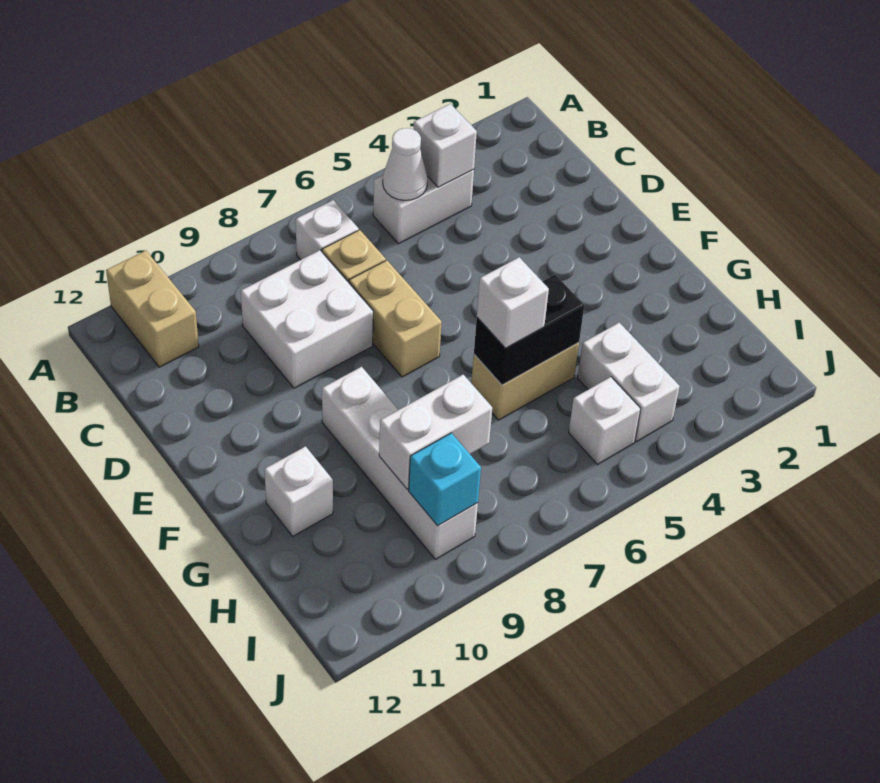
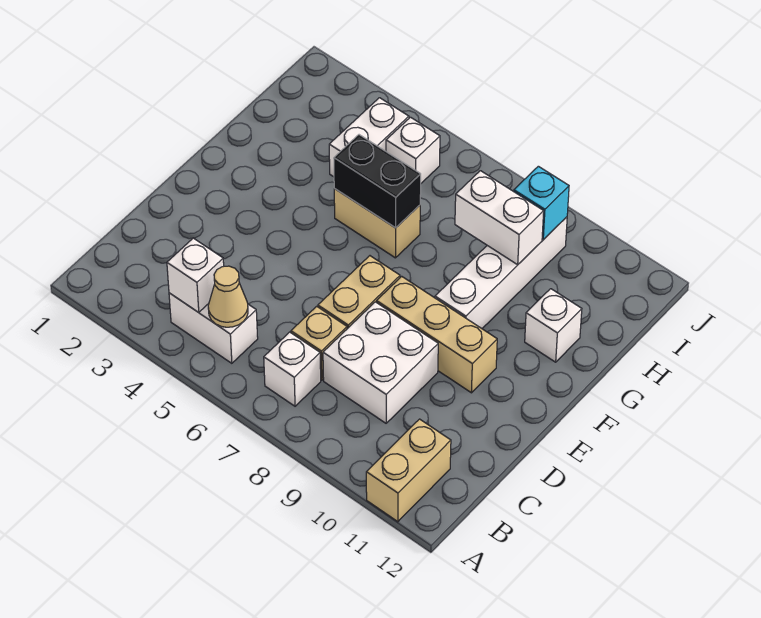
white 1x1 cone [383,128,428,200] -> tan 1x1 cone [208,266,248,327]
none -> tan 1x3 brick [377,276,497,393]
white 1x1 brick [477,257,549,348] -> none

